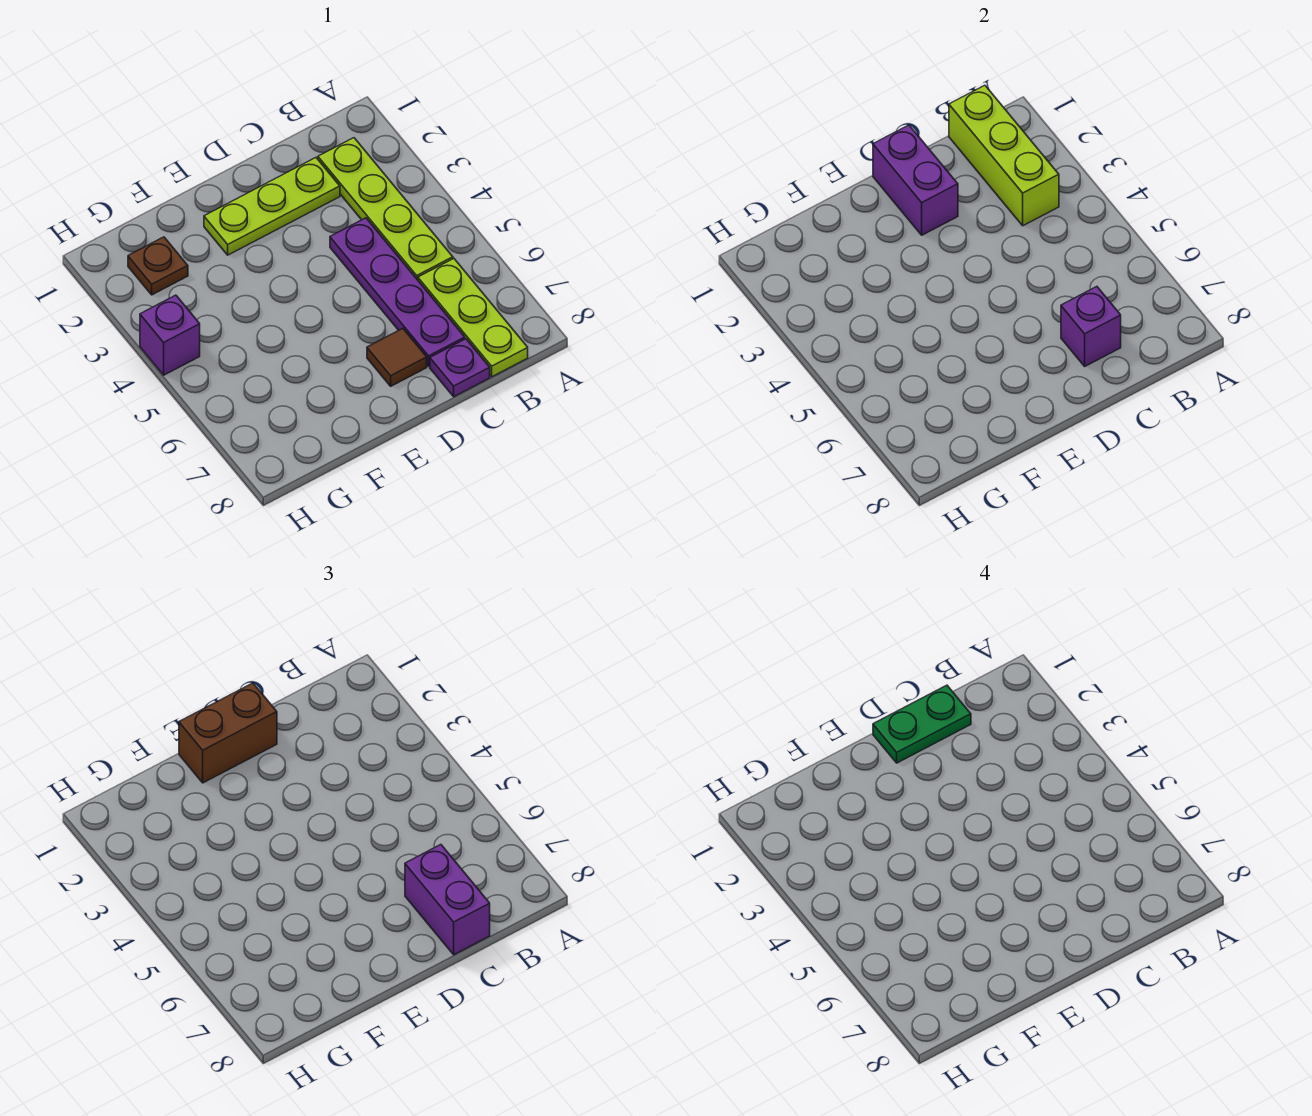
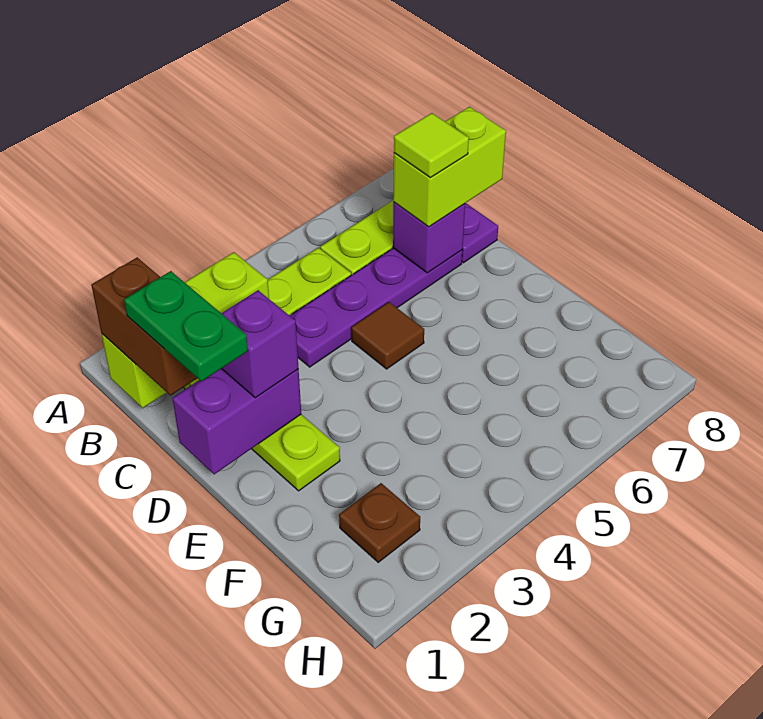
purple 1x2 brick [405,845,490,955] -> lime 1x2 brick [393,107,506,227]
none -> lime 1x1 tile [394,113,469,178]
brown 1x2 brick [179,683,277,783] -> brown 1x2 brick moved to [91,257,197,396]
brown 1x1 tile [367,329,427,386] -> brown 1x1 tile moved to [351,302,424,369]
purple 1x1 brick [140,295,200,375] -> purple 1x1 brick moved to [222,290,299,398]

